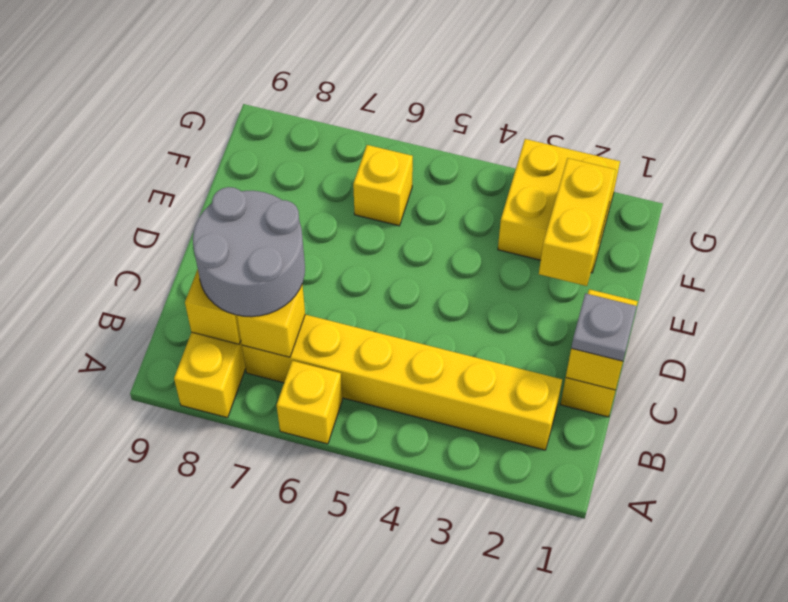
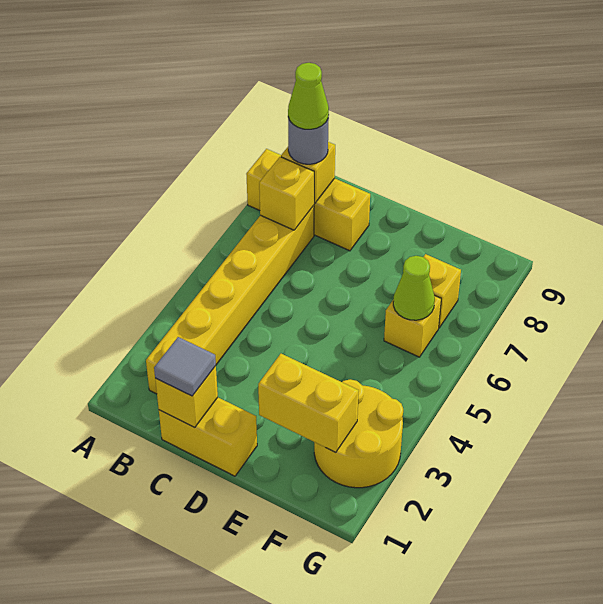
yellow 1x1 brick [277,361,342,444] -> yellow 1x1 brick moved to [424,254,461,328]
grey 2x2 round brick [193,187,305,317] -> grey 1x1 round brick [288,116,329,164]
none -> lime 1x1 cone [288,63,329,129]
grey 1x1 plate [571,293,637,361] -> grey 1x1 tile [154,337,216,396]
yellow 2x2 brick [498,139,620,273] -> yellow 2x2 round brick [314,379,403,488]
none -> lime 1x1 cone [393,256,435,320]

